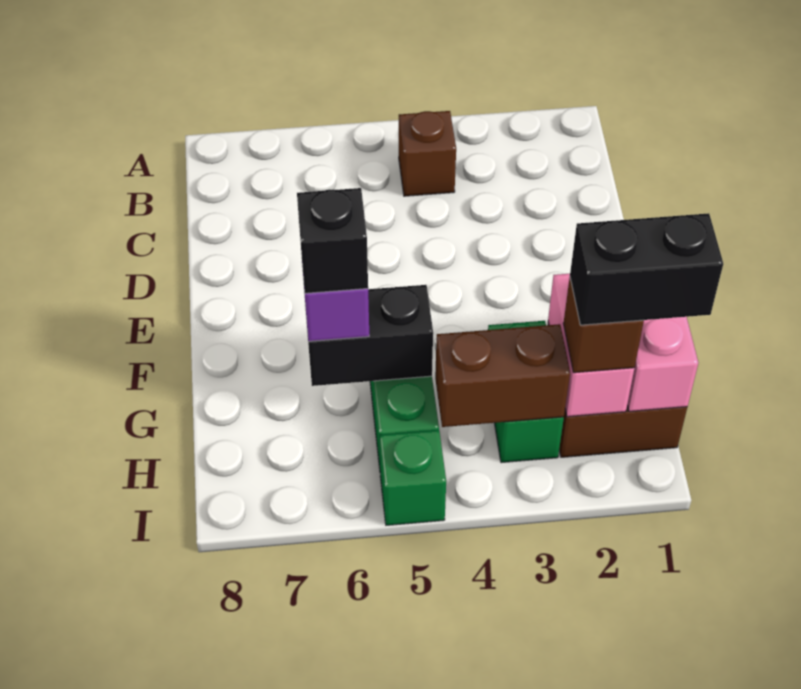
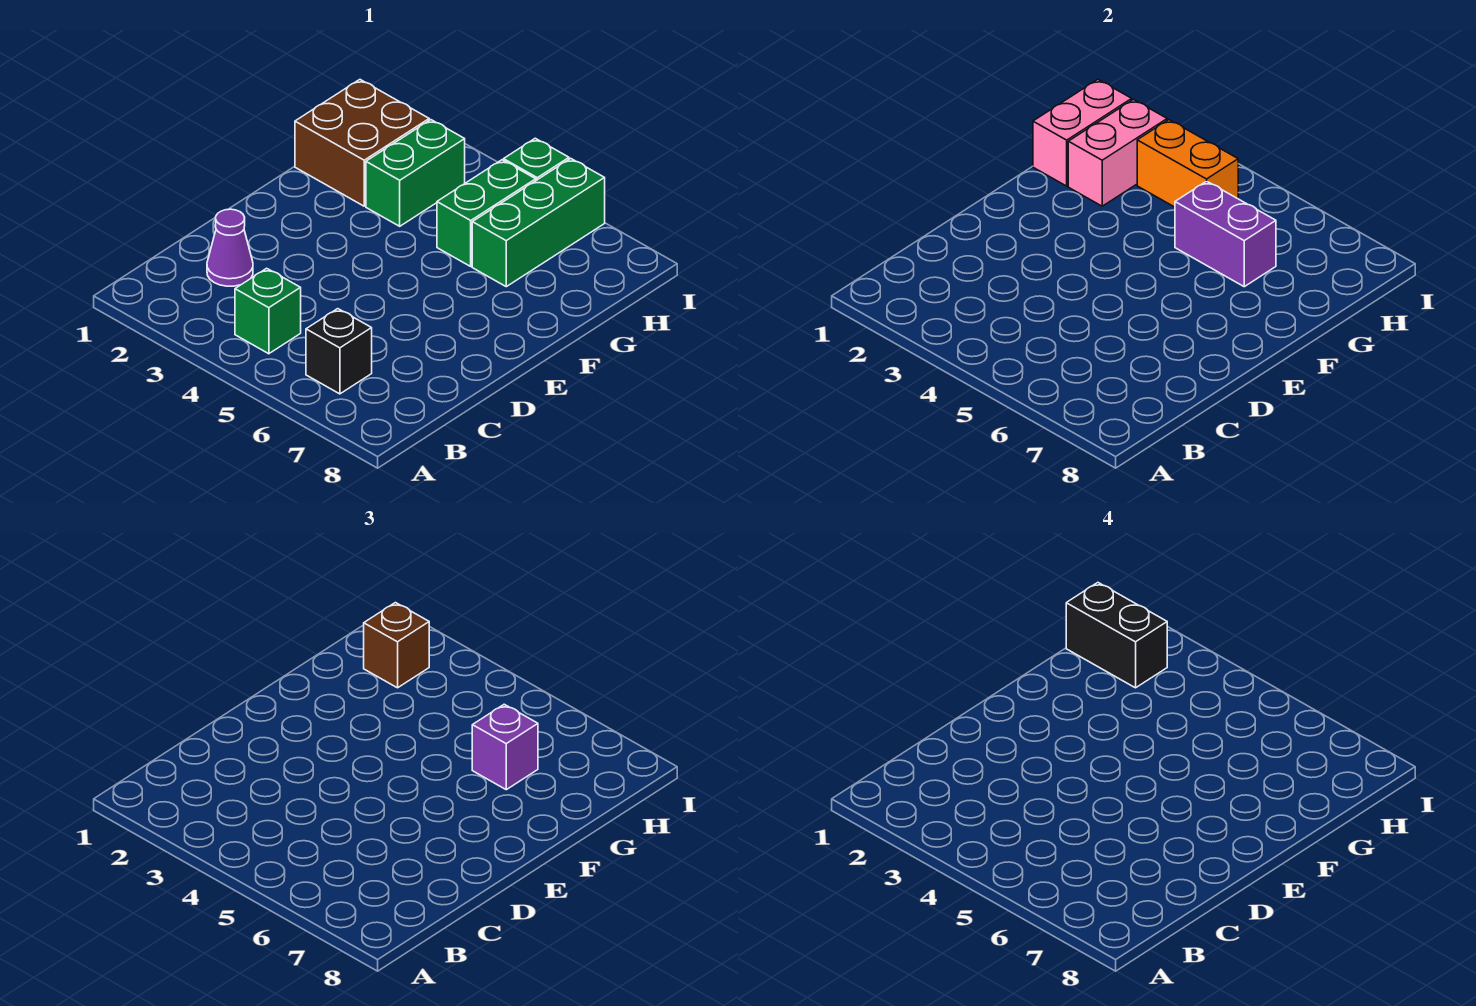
brown 1x1 brick [399,111,456,196] -> green 1x1 brick [235,268,301,354]
none -> purple 1x1 cone [207,209,253,286]
black 1x2 brick [306,285,433,386] -> purple 1x2 brick [1175,181,1276,287]
none -> green 1x3 brick [472,158,605,287]
black 1x1 brick [297,188,368,293] -> black 1x1 brick moved to [306,309,372,394]
brown 1x2 brick [435,324,570,427] -> orange 1x2 brick [1137,120,1238,207]

